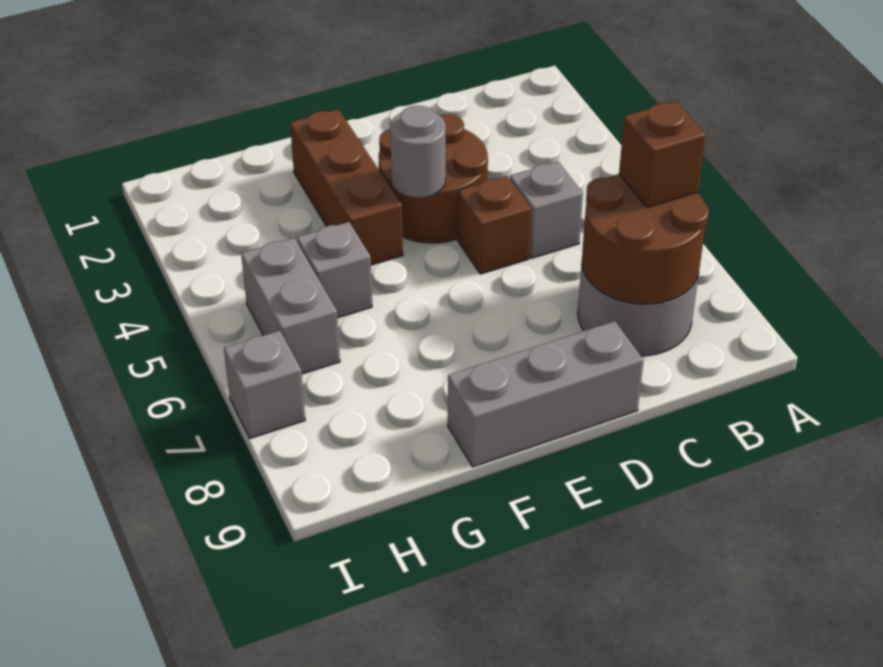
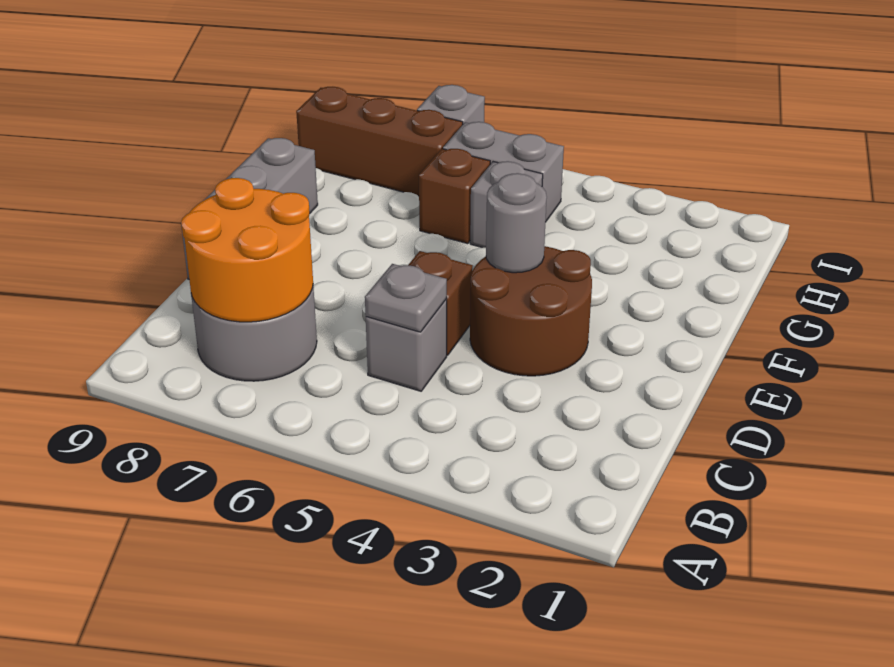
brown 2x2 round brick [582,174,709,304] -> orange 2x2 round brick [181,178,313,322]
brown 1x1 brick [619,101,706,207] -> brown 1x1 brick moved to [419,149,490,244]
none -> grey 1x1 plate [365,264,447,332]
brown 1x3 brick [290,109,403,265] -> brown 1x3 brick moved to [296,87,463,196]

